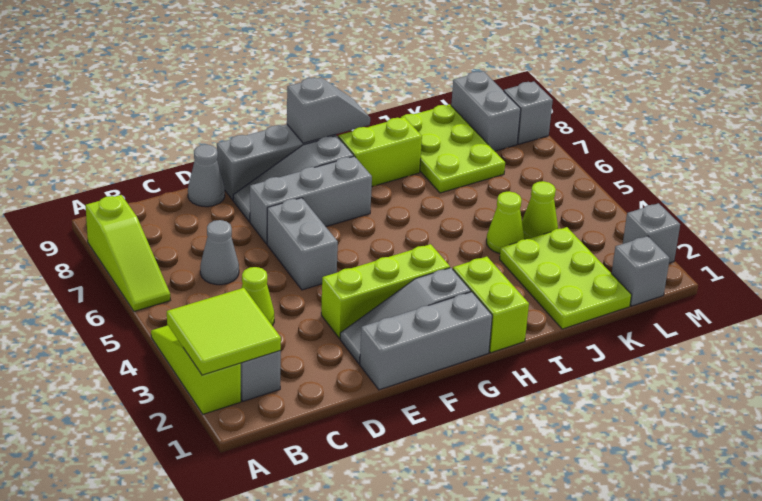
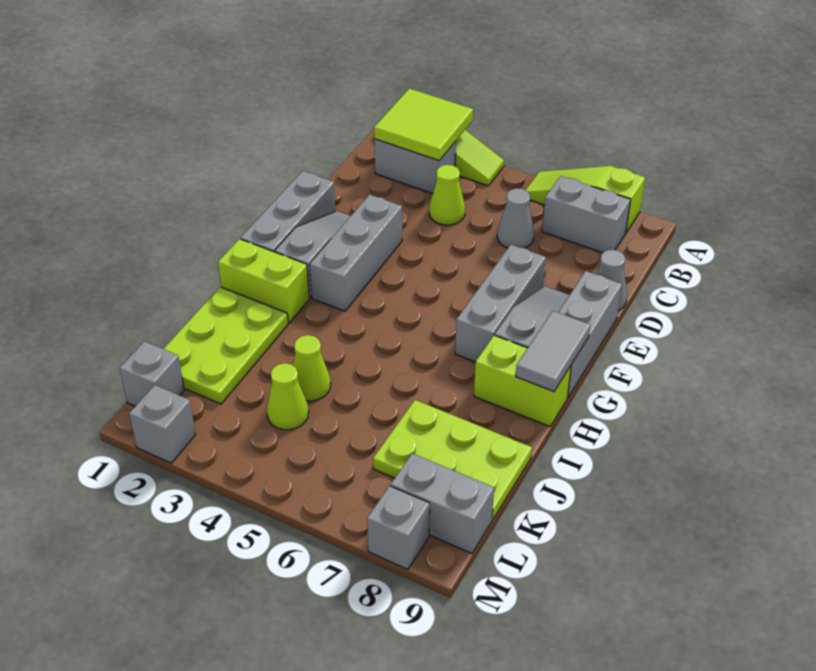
lime 1x3 brick [321,244,450,338] -> grey 1x3 brick [310,195,402,311]
grey 1x2 brick [267,198,338,290] -> grey 1x2 brick moved to [542,176,631,253]
grey 1x2 slope [287,77,370,143] -> grey 1x2 tile [516,311,590,392]
lime 1x2 brick [338,117,422,187] -> lime 1x2 brick turned to [474,335,571,426]
lime 2x3 plate [500,227,631,329] -> lime 2x3 plate turned to [164,287,288,404]

